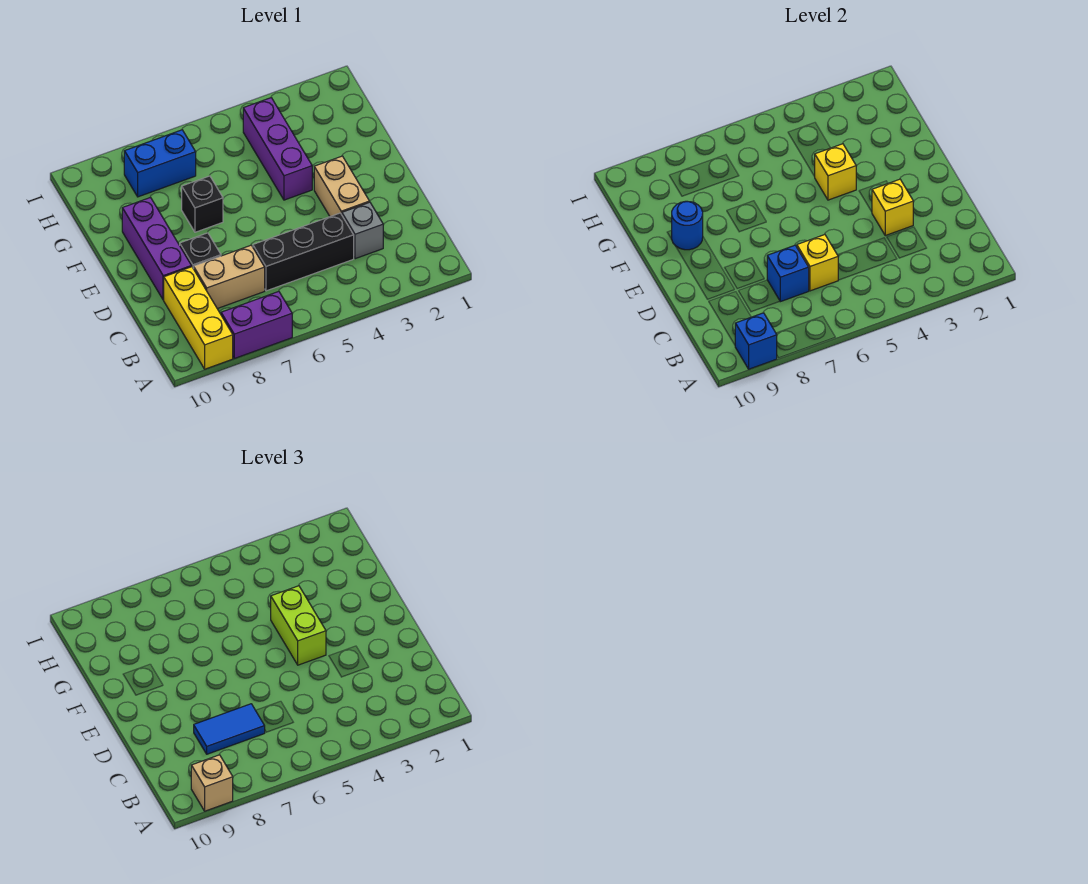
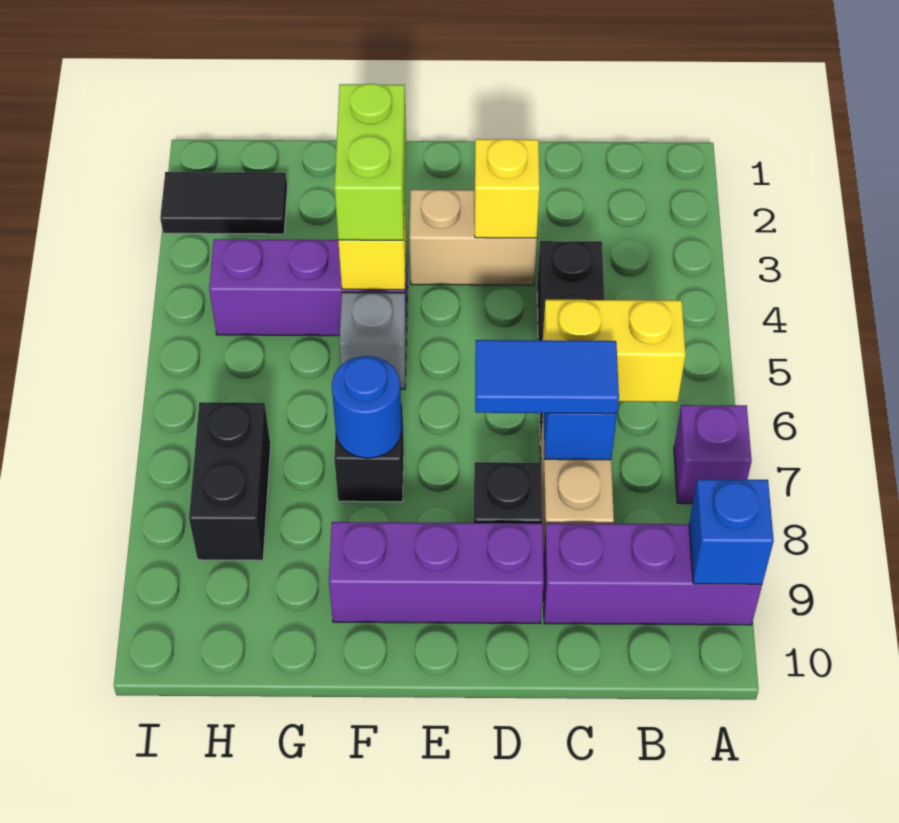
purple 1x2 brick [221,291,292,358] -> purple 1x1 brick [674,405,752,504]
yellow 1x3 brick [164,267,233,369] -> purple 1x3 brick [543,523,762,625]
tan 1x1 brick [191,755,233,811] -> none
grey 1x1 brick [342,202,383,259] -> grey 1x1 brick moved to [339,292,406,389]
yellow 1x1 brick [797,234,838,291] -> yellow 1x2 brick [543,300,686,402]
blue 1x2 tile [194,704,265,754] -> blue 1x2 tile turned to [475,340,619,414]
lime 1x2 brick [271,586,326,665] -> lime 1x2 brick turned to [334,84,406,240]
blue 1x1 round brick [672,201,703,250] -> blue 1x1 round brick moved to [332,356,402,458]
none -> black 1x2 tile [160,172,287,234]
blue 1x2 brick [124,130,196,197] -> black 1x2 brick [189,402,271,560]

